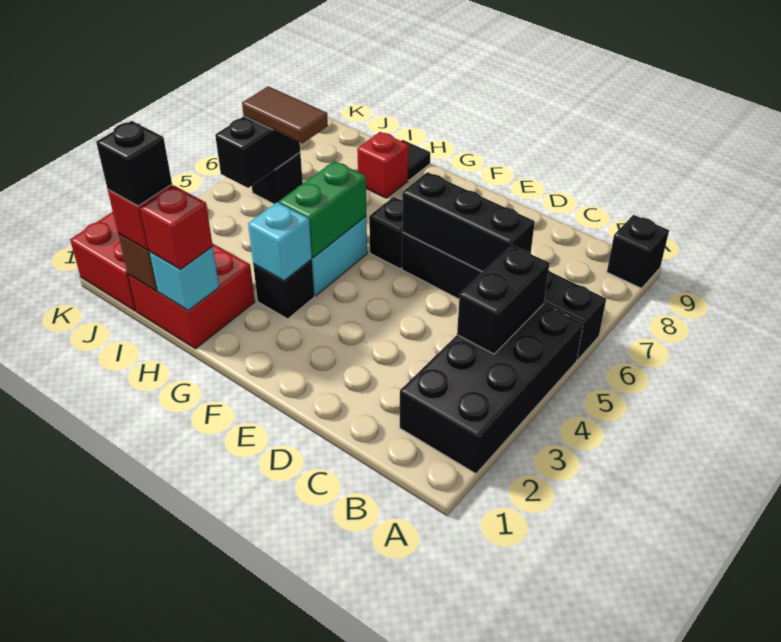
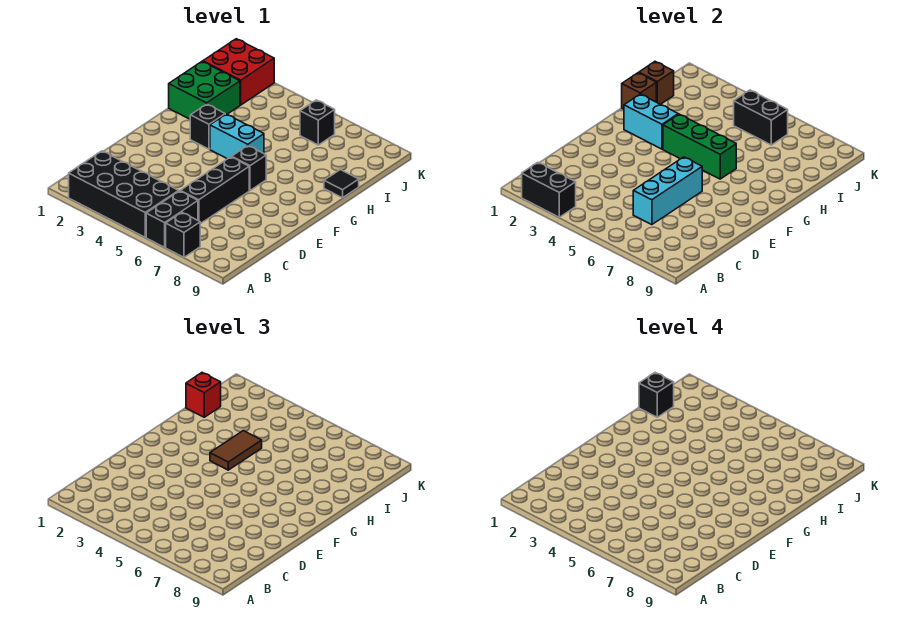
black 1x1 brick [607,215,669,288] -> black 1x1 brick moved to [166,213,200,257]
black 1x2 brick [457,245,550,354] -> black 1x2 brick moved to [522,162,576,217]
black 1x3 brick [402,172,535,272] -> cyan 1x3 brick [633,157,702,225]
cyan 1x1 brick [248,202,312,281] -> cyan 1x2 brick [624,94,678,149]
green 1x2 brick [279,161,366,258] -> green 1x3 brick [663,114,736,179]
red 2x2 brick [128,243,255,349] -> green 2x2 brick [169,62,240,119]
cyan 1x1 brick [150,247,219,311] -> brown 1x1 brick [622,73,656,109]
red 1x1 brick [140,186,213,269] -> none
red 1x1 brick [357,132,409,198] -> none
brown 1x2 tile [242,86,328,143] -> brown 1x2 tile moved to [210,431,262,470]

